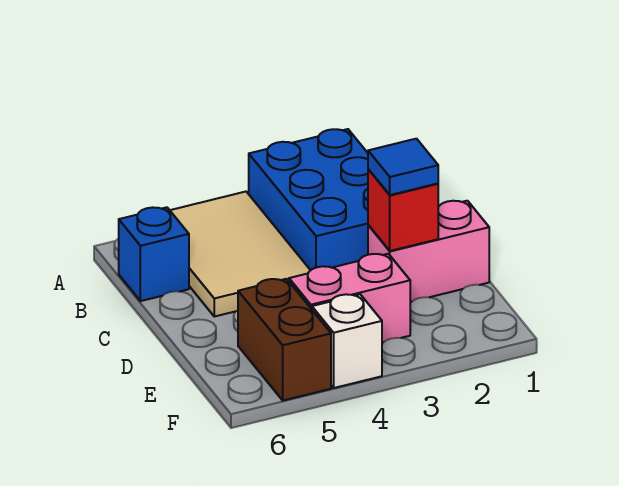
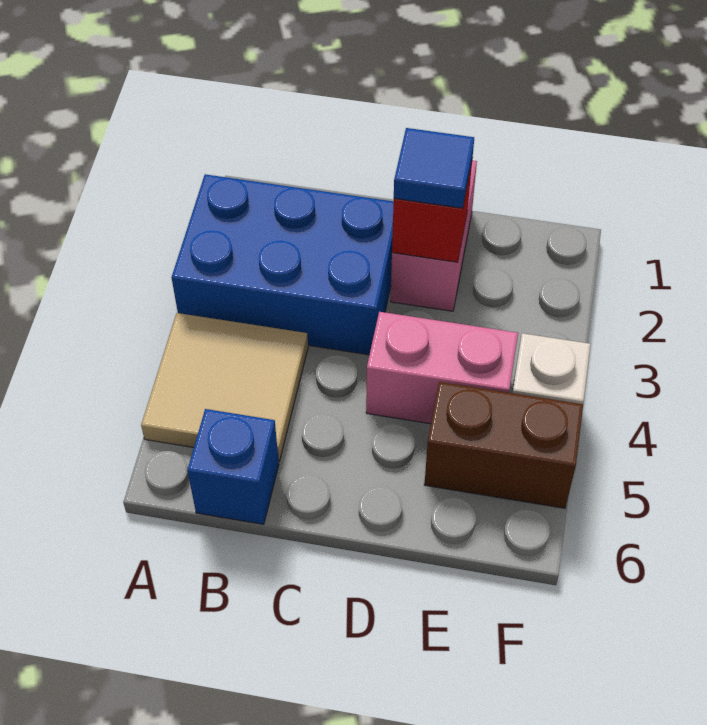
tan 2x3 tile [170,192,310,317] -> tan 2x2 tile [141,313,308,461]
pink 1x2 brick [289,254,410,342] -> pink 1x2 brick turned to [366,312,518,424]

